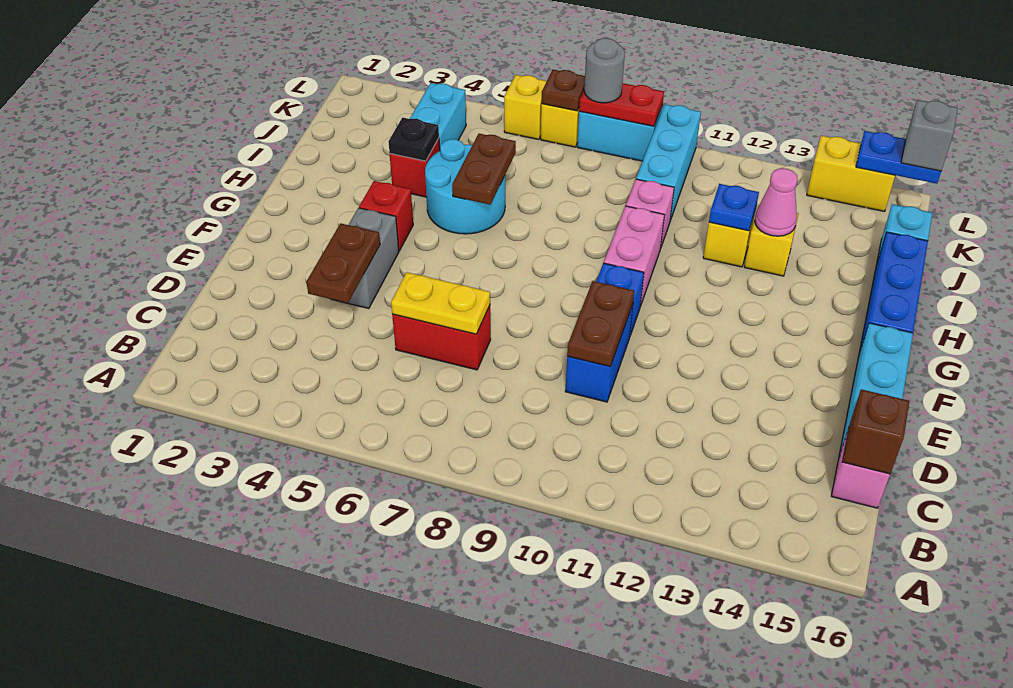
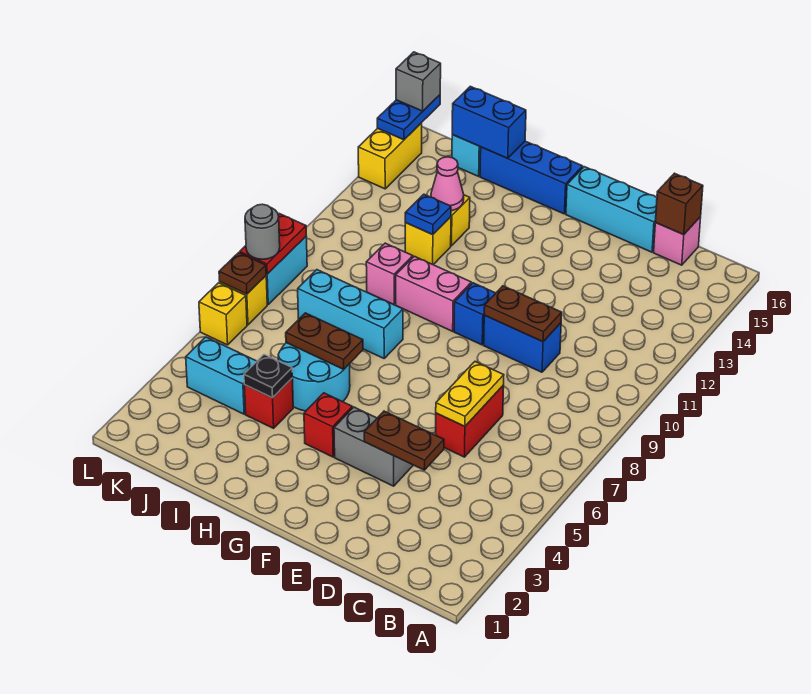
none -> blue 1x2 brick [452,86,526,158]
cyan 1x3 brick [636,105,701,221] -> cyan 1x3 brick moved to [298,270,403,358]

